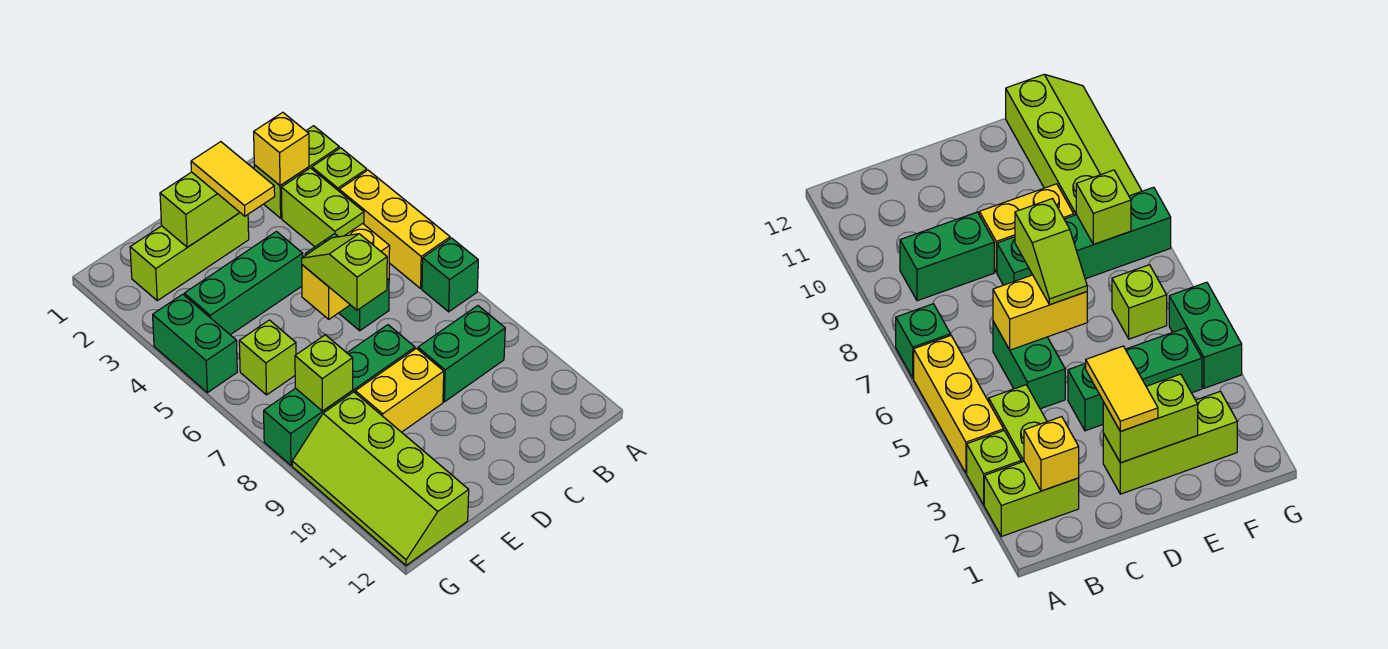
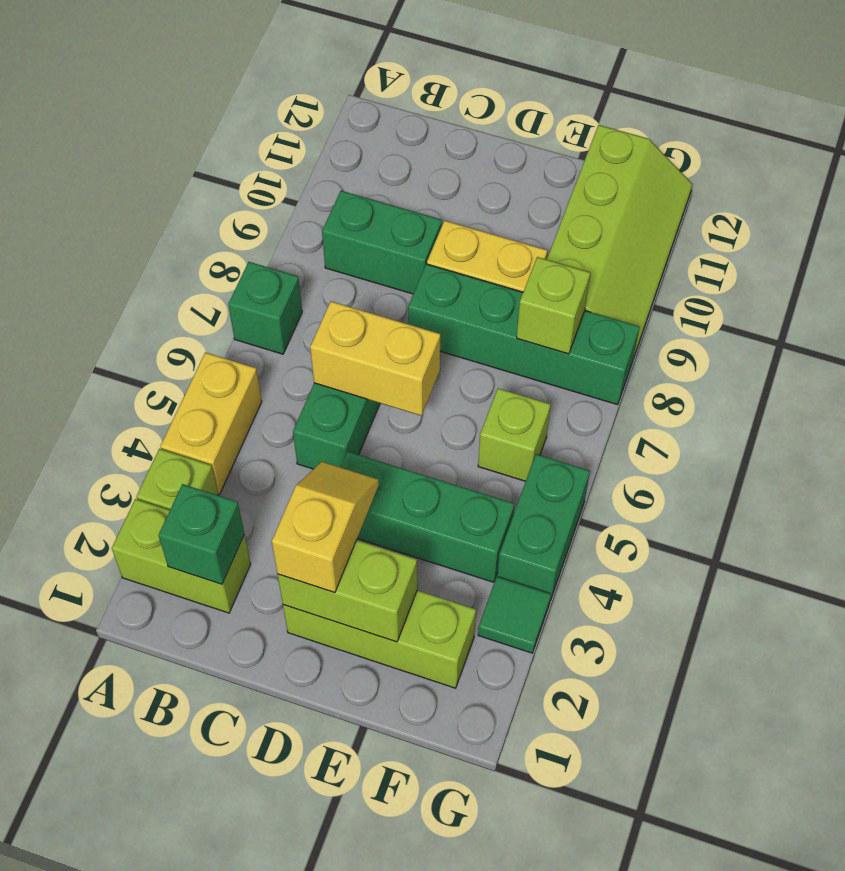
yellow 1x3 brick [339,170,450,288] -> yellow 1x2 brick [160,352,262,494]
yellow 1x1 brick [254,112,309,186] -> green 1x1 brick [159,484,244,584]
lime 1x2 brick [281,168,364,247] -> none
yellow 1x2 tile [191,142,275,216] -> yellow 1x2 slope [272,462,379,593]
lime 1x2 slope [302,234,387,310] -> none
none -> green 1x1 tile [478,577,551,653]

